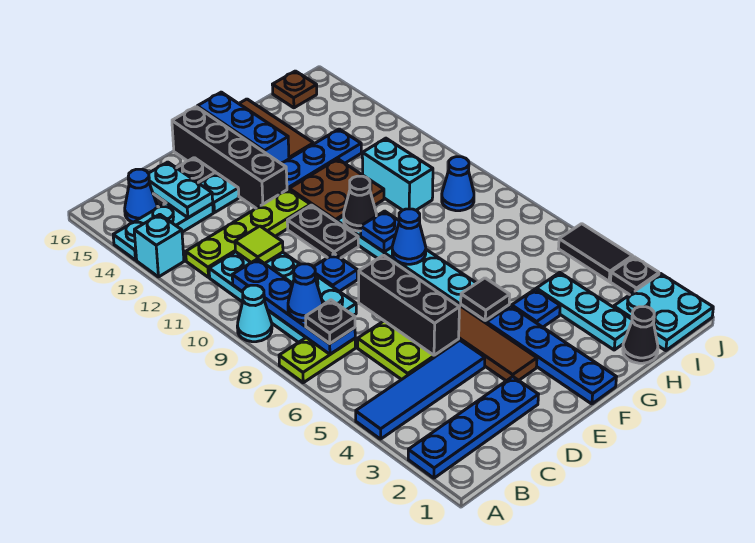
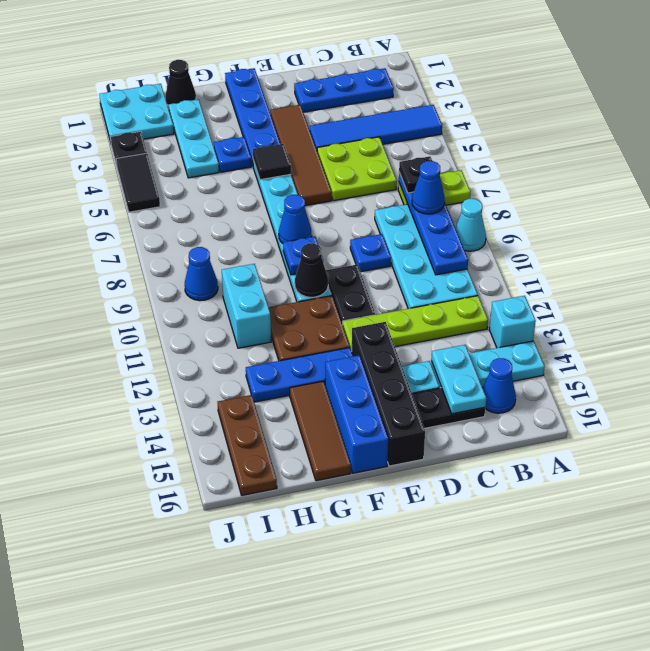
blue 1x4 plate [408,377,539,478] -> blue 1x3 plate [294,68,394,112]
lime 1x1 tile [235,226,283,264] -> none
black 1x3 brick [359,255,459,355] -> none
brown 1x1 plate [272,71,317,108] -> brown 1x3 plate [218,395,277,495]

